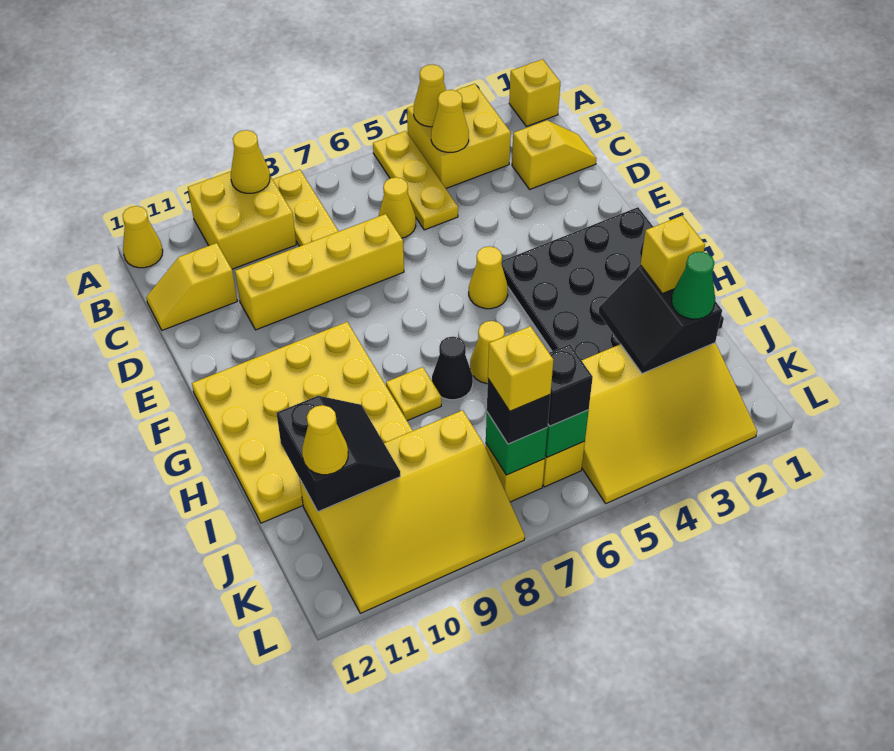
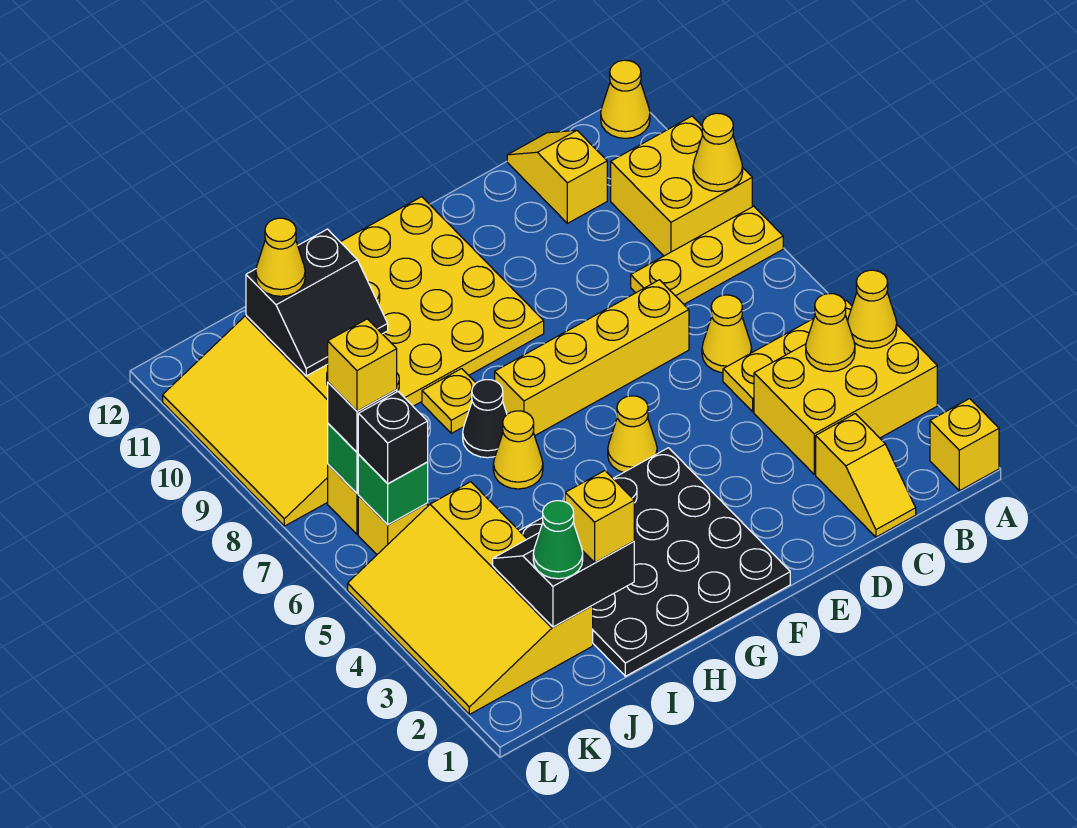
yellow 2x2 brick [407,84,511,188] -> yellow 2x3 brick [754,325,937,474]
yellow 1x4 brick [235,214,404,330] -> yellow 1x4 brick turned to [495,280,689,436]

